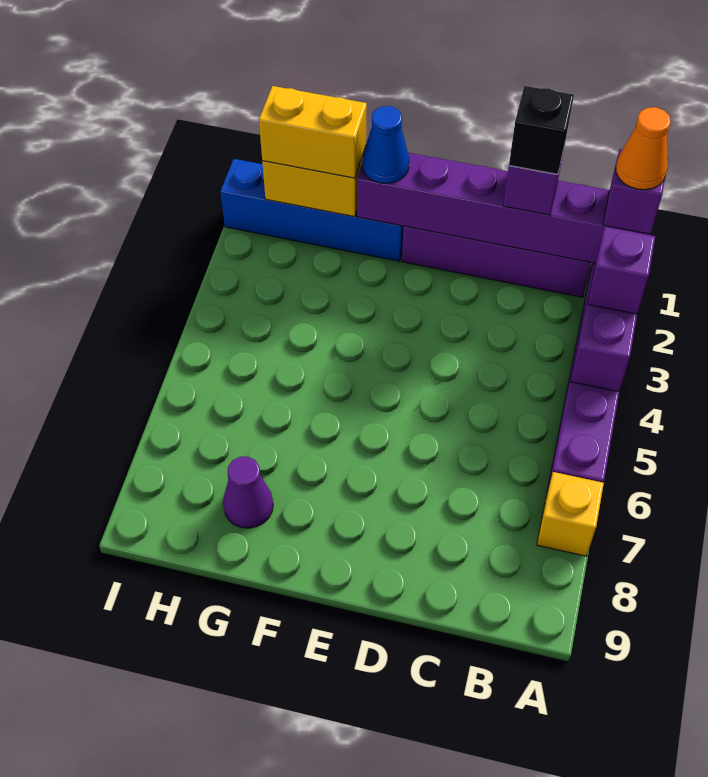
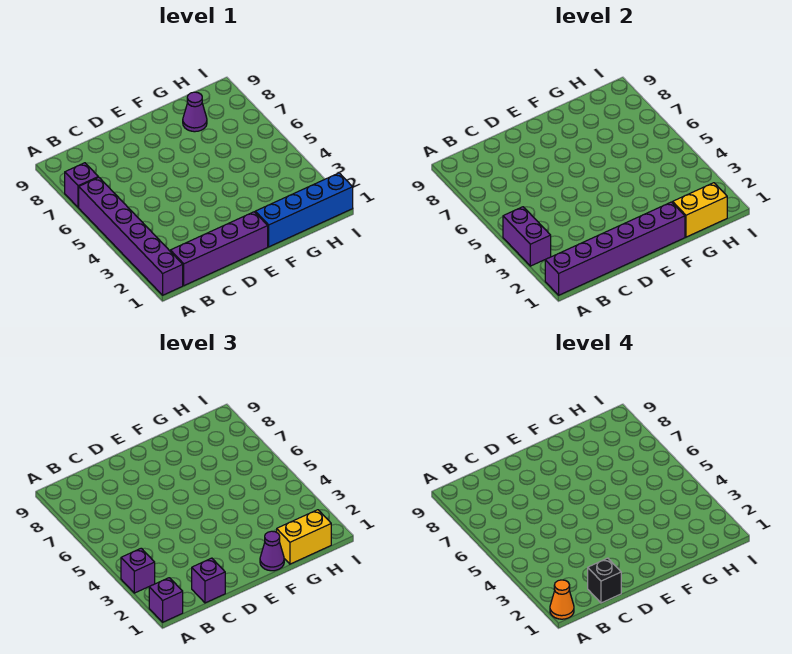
yellow 1x1 brick [537,472,604,556] -> purple 1x1 brick [65,163,98,208]
blue 1x1 cone [362,106,409,183] -> purple 1x1 cone [260,531,284,571]

